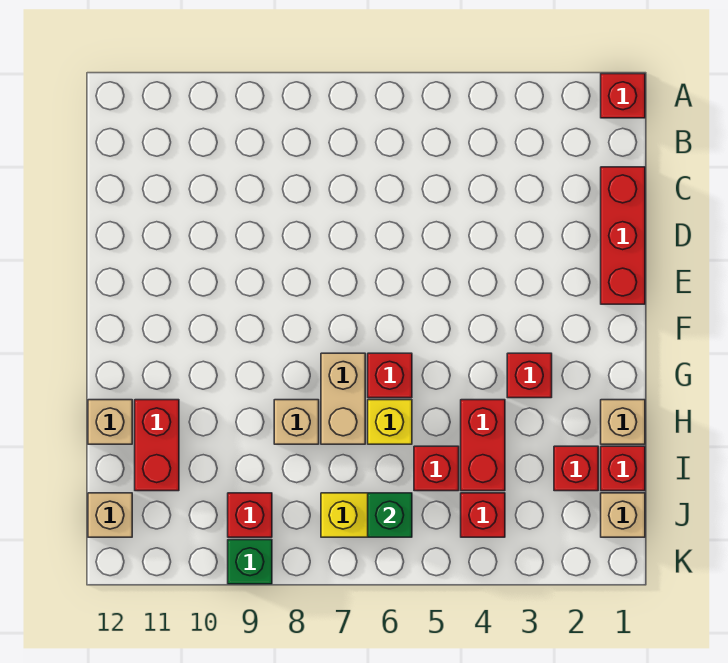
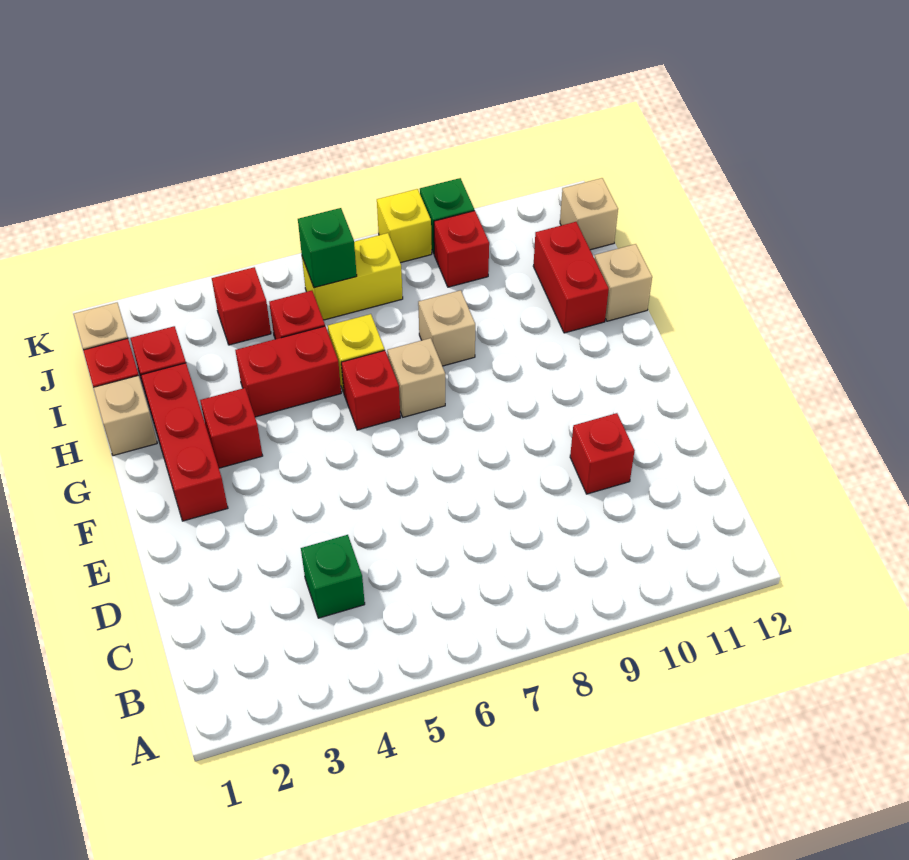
red 1x1 brick [601,74,645,118] -> red 1x1 brick moved to [570,413,635,494]
red 1x3 brick [601,167,645,304] -> red 1x3 brick moved to [141,363,228,521]
none -> green 1x1 brick [301,535,365,618]
tan 1x2 brick [321,353,365,444] -> tan 1x1 brick [387,338,445,417]
red 1x2 brick [461,400,505,491] -> red 1x2 brick turned to [235,326,341,417]
none -> yellow 1x1 brick [377,189,432,263]

